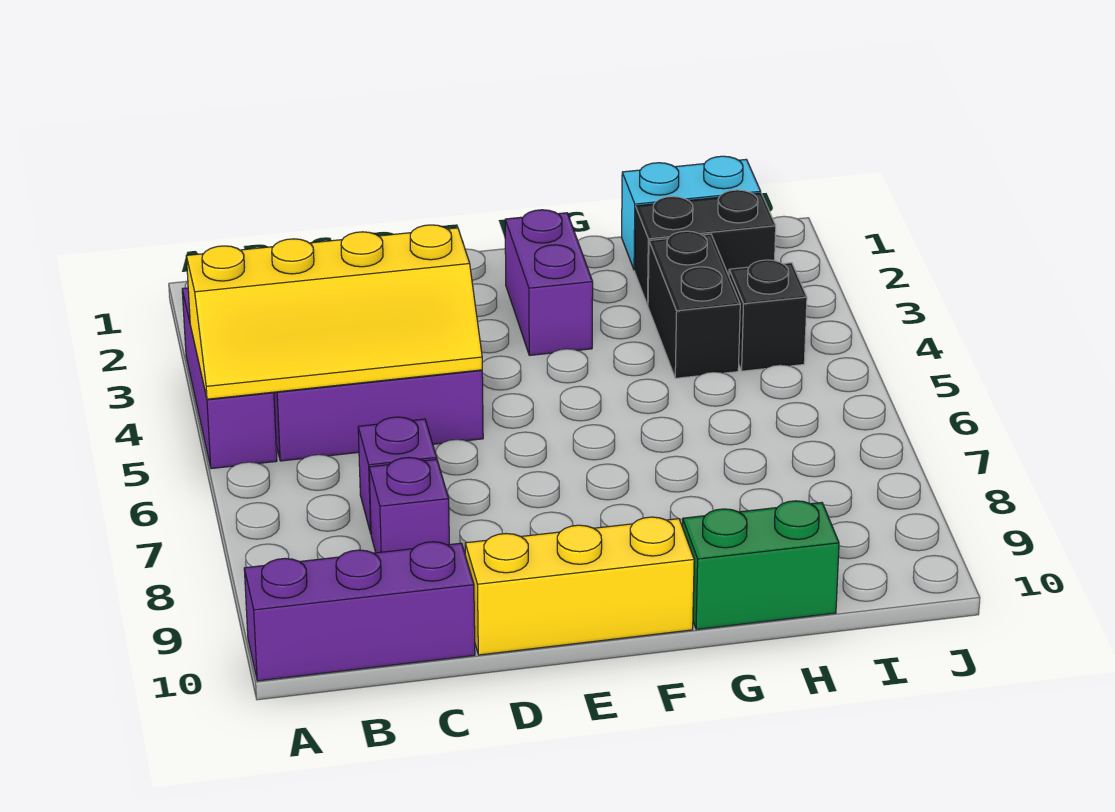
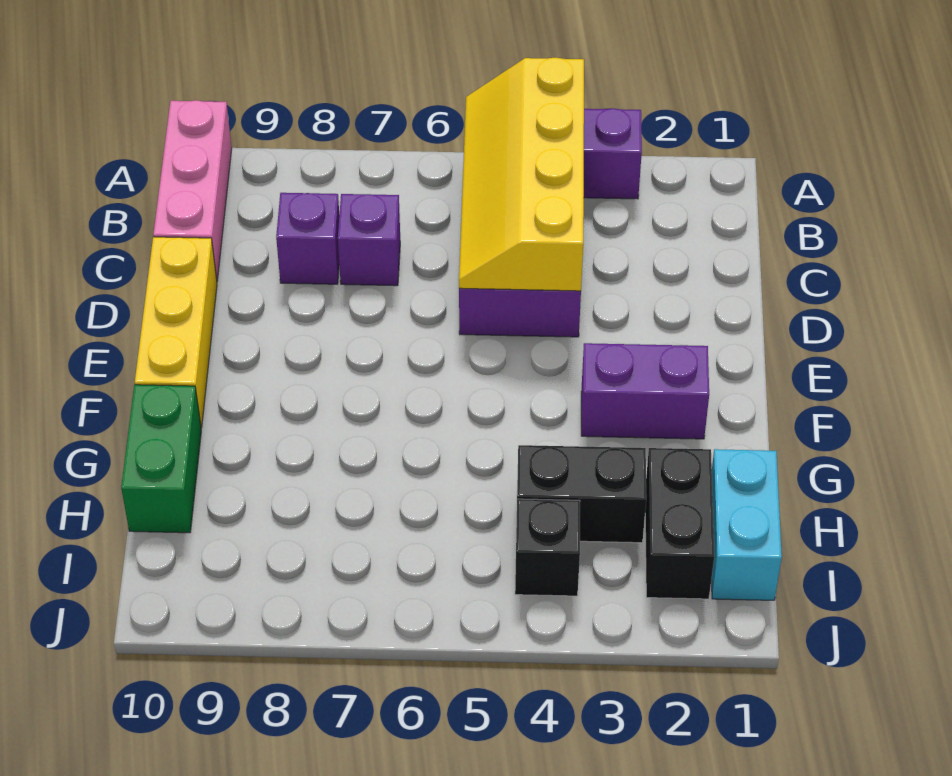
purple 1x3 brick [244,542,475,681] -> pink 1x3 brick [153,100,232,281]

